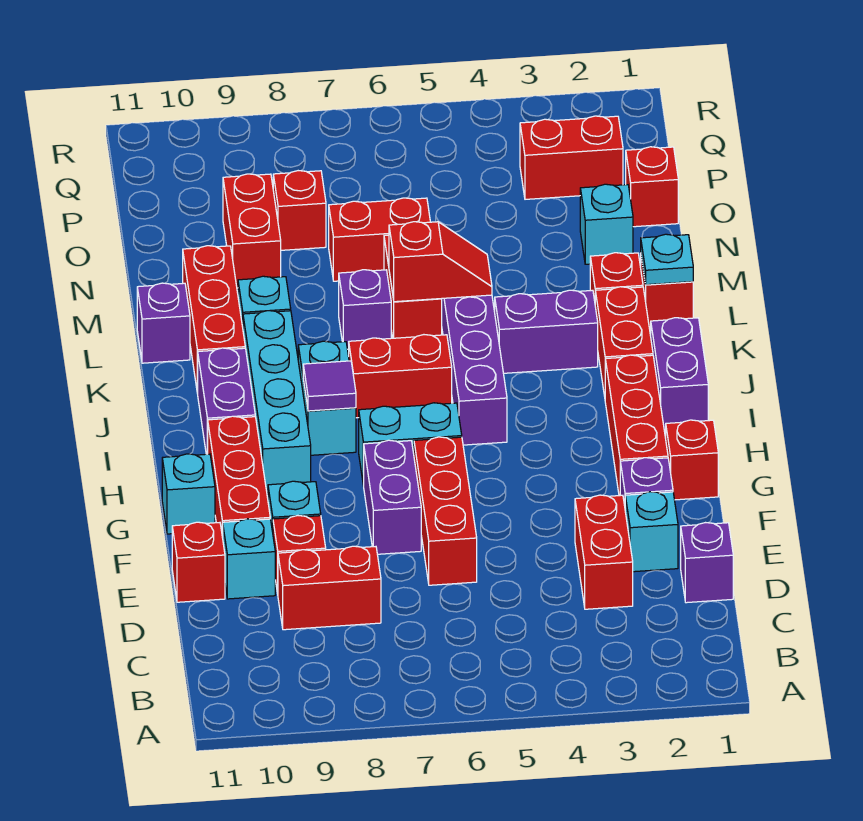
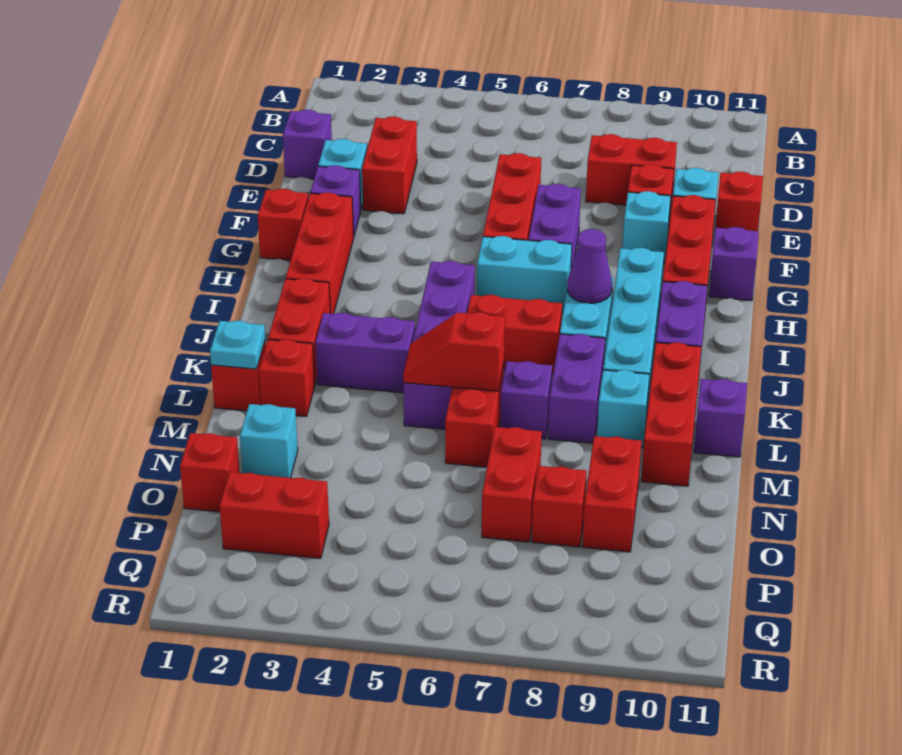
cyan 1x1 brick [162,454,215,534] -> purple 1x1 brick [709,227,759,301]
purple 1x2 brick [651,318,708,432] -> purple 1x2 brick moved to [548,334,605,443]
purple 1x1 tile [303,361,356,411] -> purple 1x1 cone [567,229,612,303]
red 1x2 brick [329,198,430,281] -> red 1x2 brick turned to [482,427,542,542]

